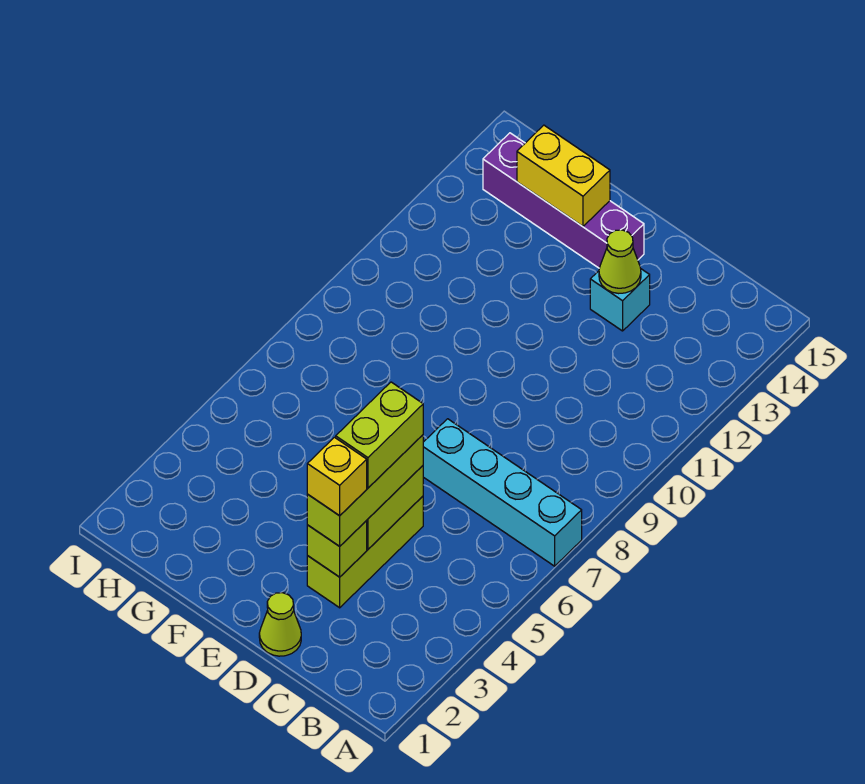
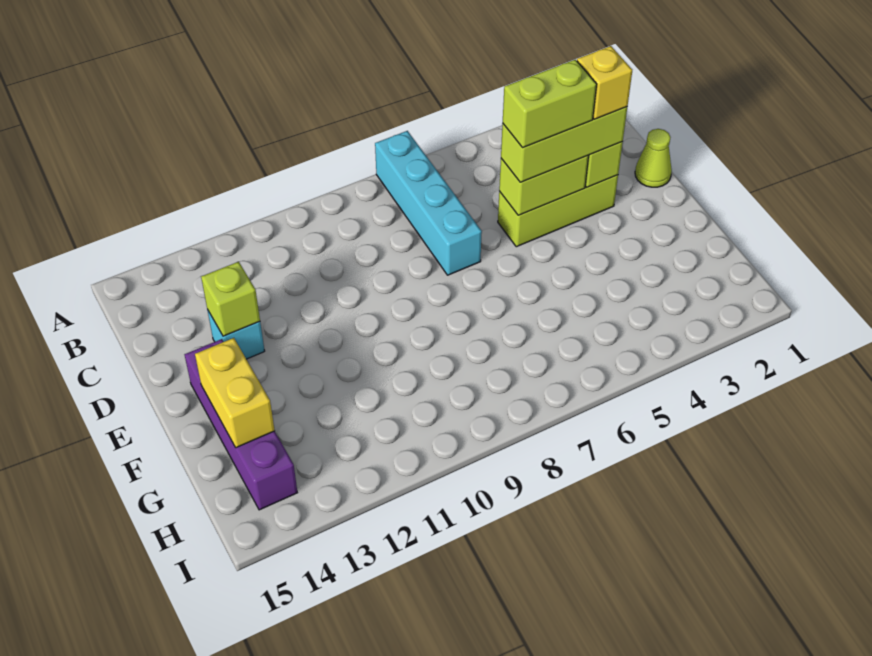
lime 1x1 cone [599,230,641,294] -> lime 1x1 brick [201,262,260,336]

